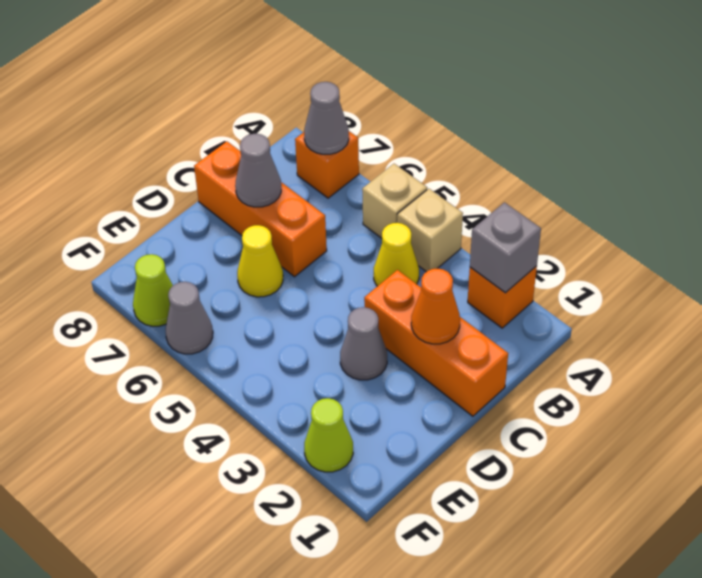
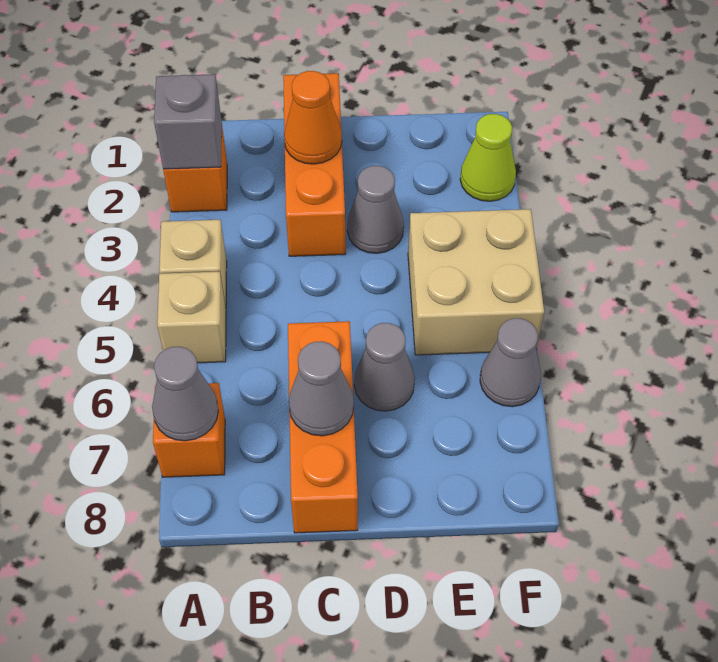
yellow 1x1 cone [374,223,419,286] -> none
yellow 1x1 cone [237,225,283,297] -> grey 1x1 cone [354,323,415,411]
none -> tan 2x2 brick [408,209,544,355]
lime 1x1 cone [133,254,173,326] -> none

